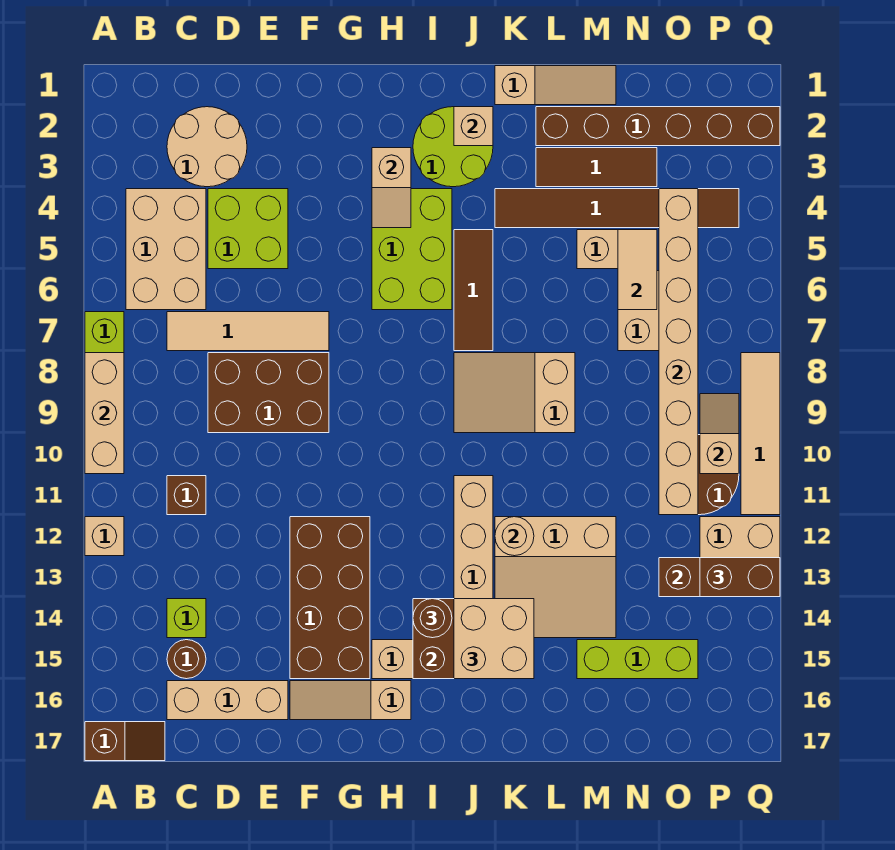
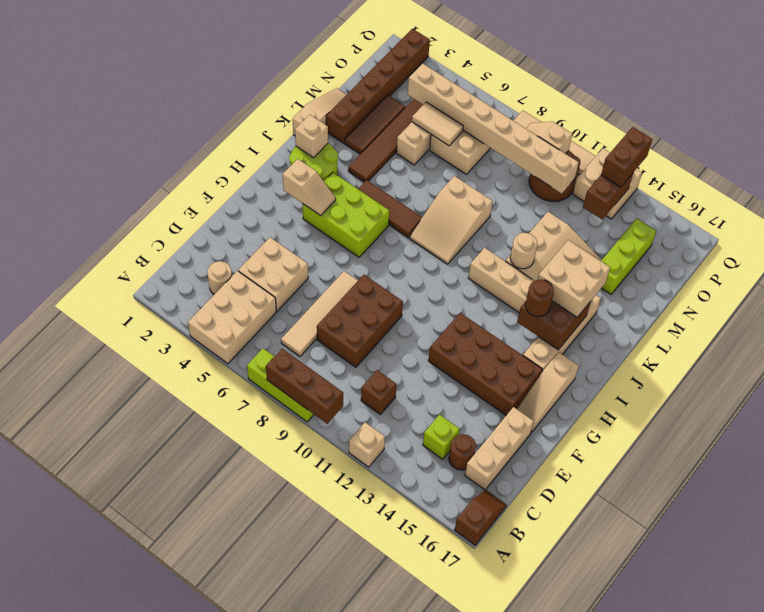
tan 1x3 brick [85,353,124,474] -> brown 1x3 brick [266,349,343,424]
tan 2x3 brick [126,189,206,310] -> tan 2x3 brick turned to [188,271,276,364]
tan 2x2 round brick [167,107,247,187] -> tan 1x1 round brick [207,261,232,294]
lime 2x2 brick [208,189,288,269] -> tan 2x2 brick [238,237,308,311]

